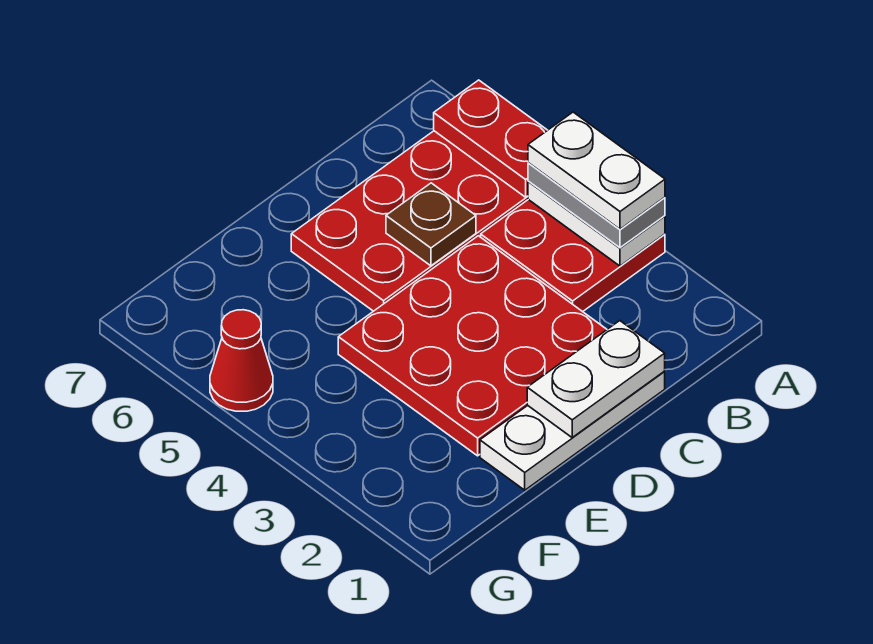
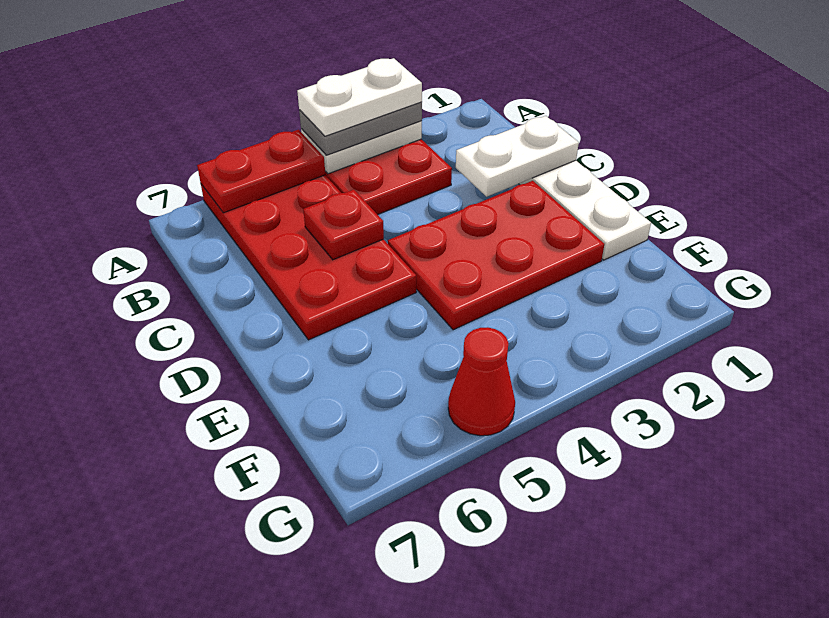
white 1x2 plate [527,321,665,437] -> white 1x2 plate turned to [456,116,579,197]
red 3x3 plate [338,236,607,456] -> red 2x3 plate [388,181,604,330]
brown 1x1 plate [386,183,476,266] -> red 1x1 plate [303,190,384,260]

